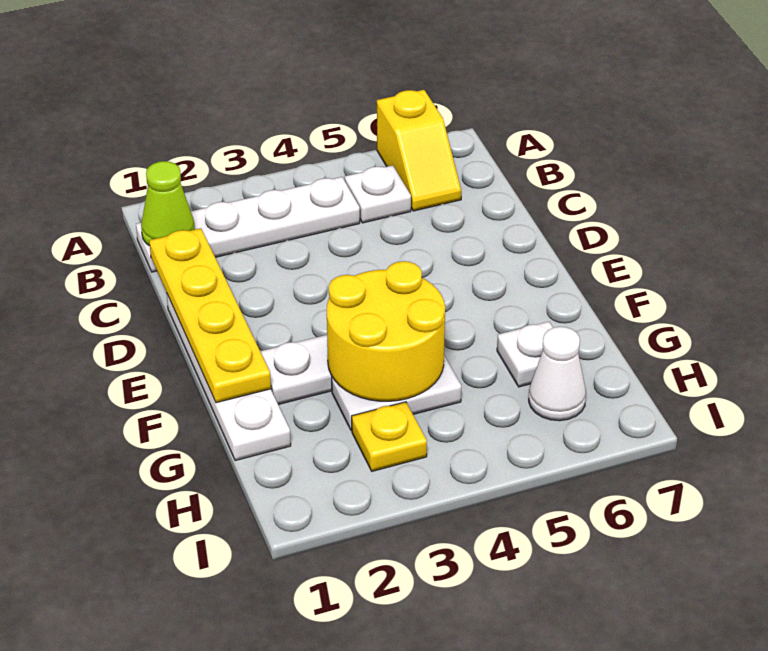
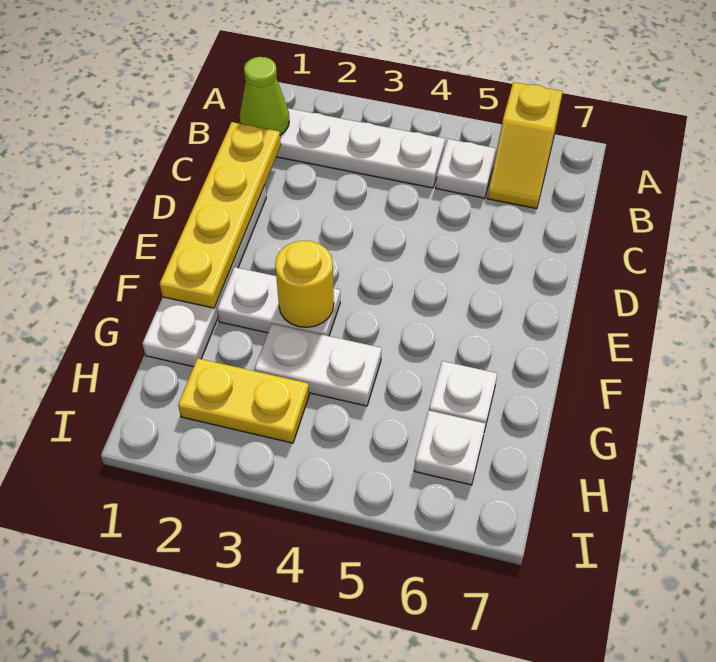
yellow 2x2 round brick [327,261,445,401] -> yellow 1x1 round brick [275,241,334,327]
yellow 1x1 plate [352,402,427,471] -> yellow 1x2 plate [178,358,309,443]
white 1x1 cone [529,327,586,421] -> white 1x1 plate [414,411,486,485]

